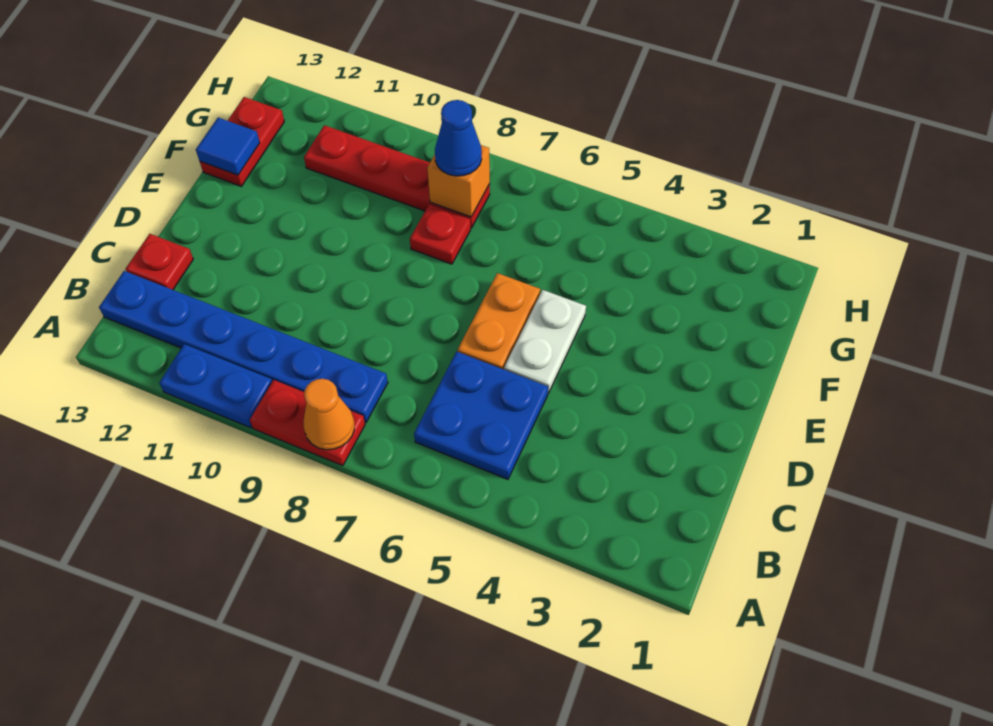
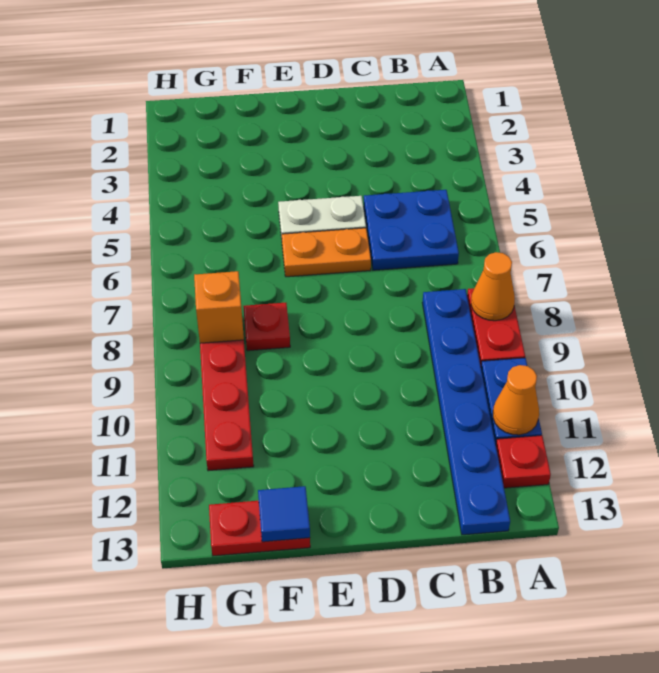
none -> orange 1x1 cone [493,365,539,435]
red 1x1 plate [126,234,193,290] -> red 1x1 plate moved to [496,435,551,488]
blue 1x1 cone [435,100,482,176] -> none

